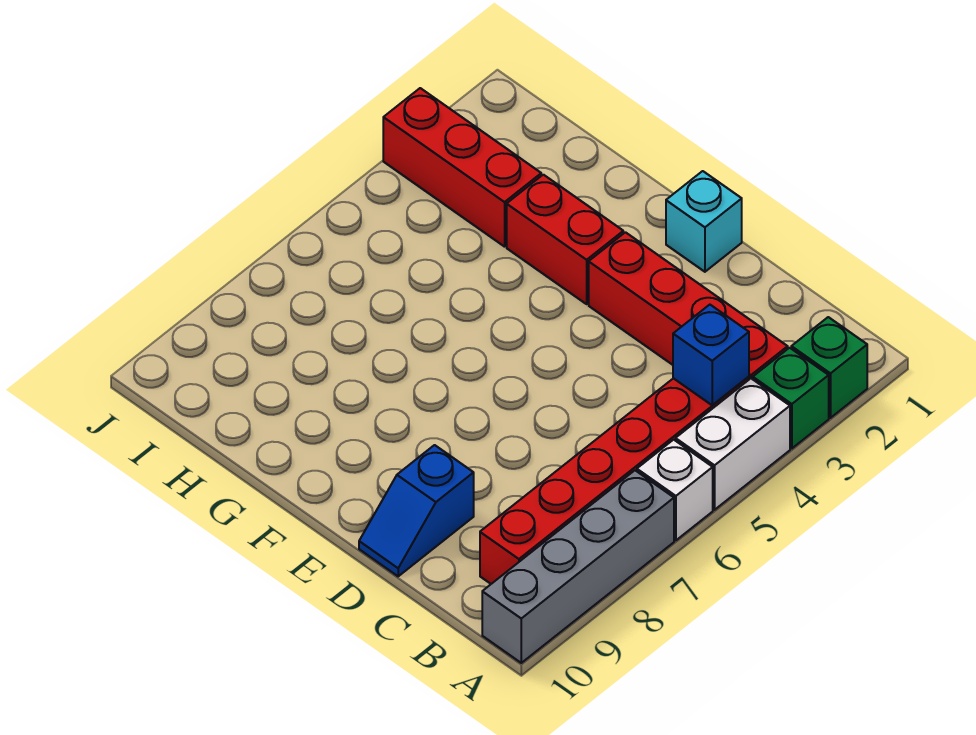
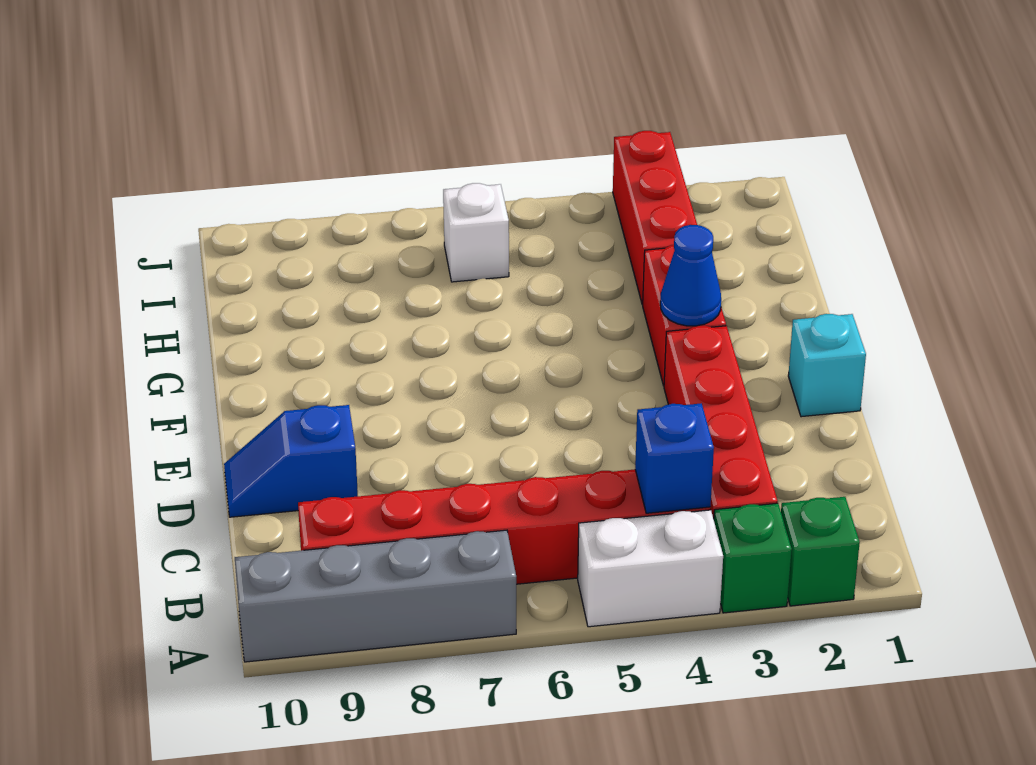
white 1x1 brick [637,440,713,540] -> white 1x1 brick moved to [443,183,509,282]
none -> blue 1x1 cone [660,225,721,326]

